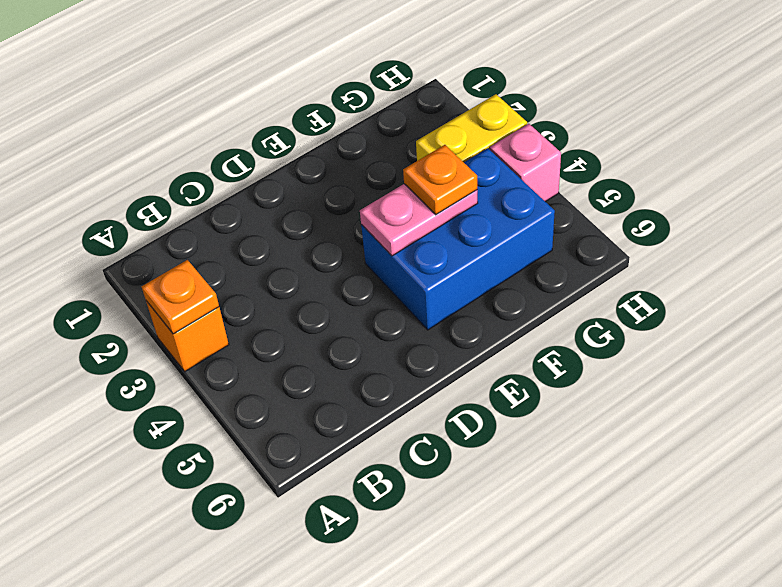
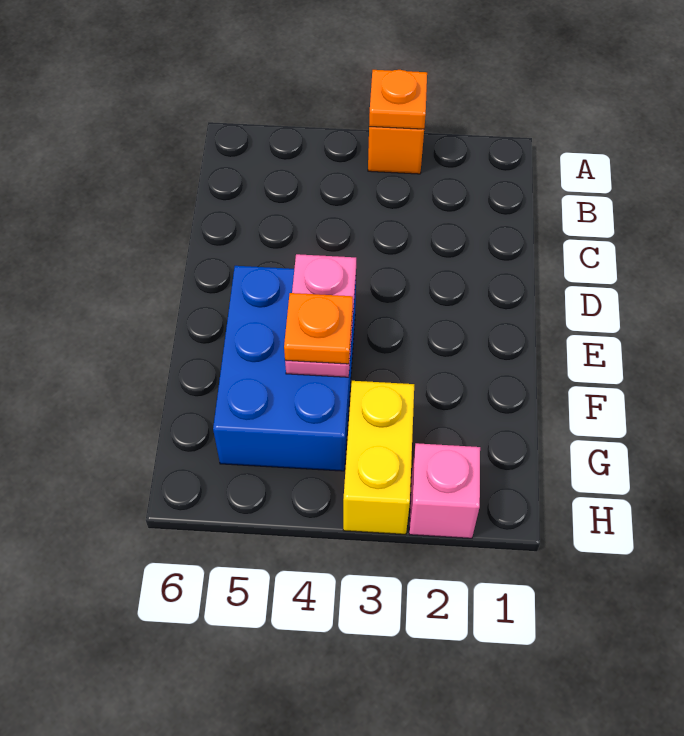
pink 1x1 brick [490,124,561,202] -> pink 1x1 brick moved to [409,443,480,538]

